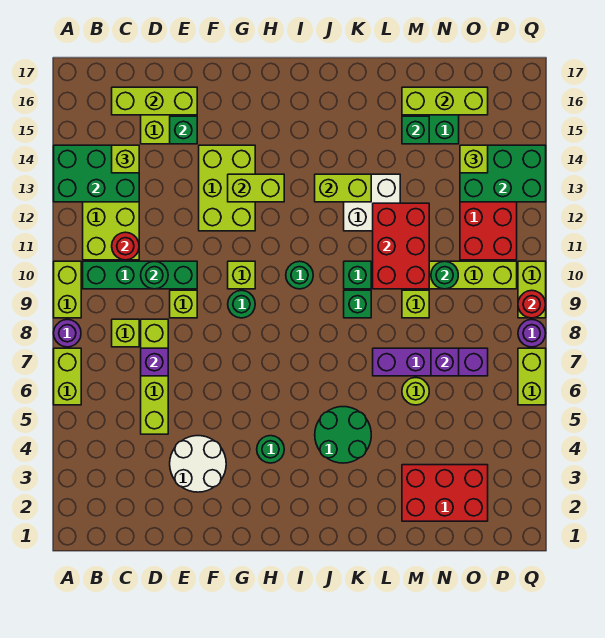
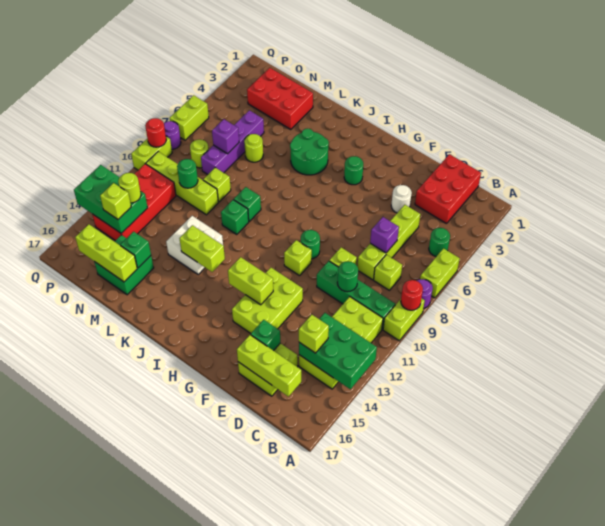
red 1x1 round brick [112,232,139,260] -> red 1x1 round brick moved to [401,280,423,310]
white 2x2 round brick [170,436,226,492] -> white 1x1 round brick [391,185,412,213]
green 1x1 round brick [286,261,313,289] -> green 1x1 round brick moved to [429,228,450,256]
purple 1x4 brick [373,348,488,376] -> purple 1x4 brick turned to [201,110,264,175]
red 2x3 brick [373,203,429,289] -> red 2x3 brick moved to [415,154,481,224]
none -> lime 1x1 round brick [190,139,209,168]
none -> lime 1x1 round brick [118,173,141,203]

